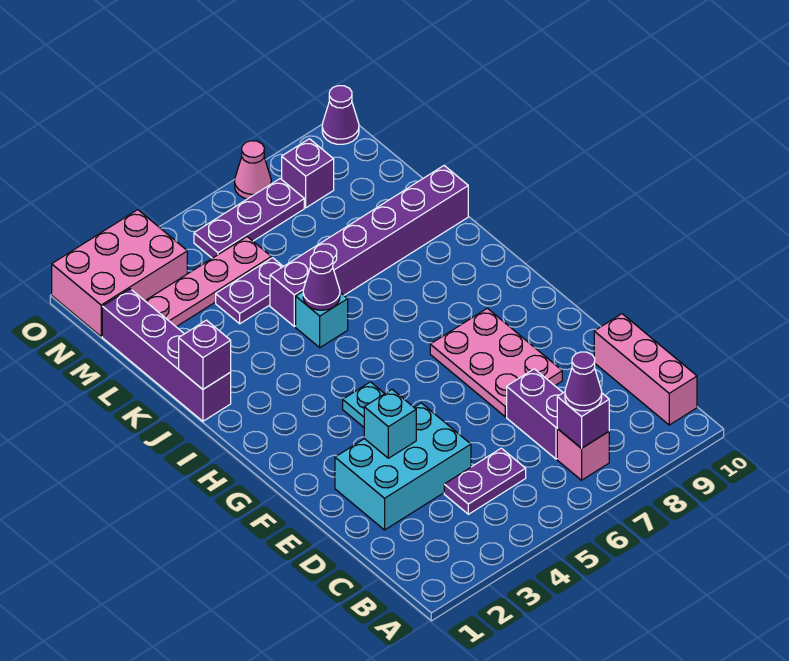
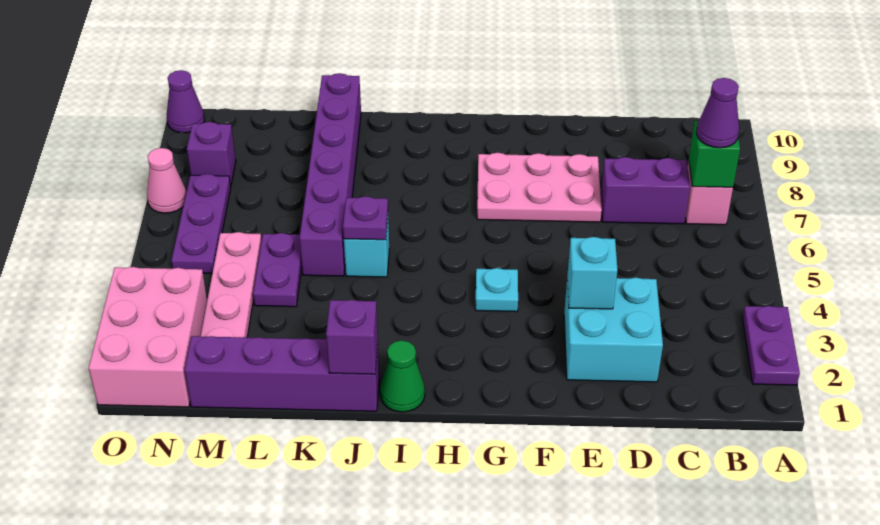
purple 1x1 brick [557,392,609,448] -> green 1x1 brick [689,121,740,187]
pink 1x3 brick [594,314,697,425] -> none
purple 1x2 plate [444,448,526,514] -> purple 1x2 plate moved to [743,306,800,385]
cyan 2x3 brick [335,403,471,530] -> cyan 2x2 brick [564,278,663,382]
none -> green 1x1 cone [380,341,425,412]
purple 1x1 cone [303,251,340,310] -> purple 1x1 plate [343,196,388,240]

